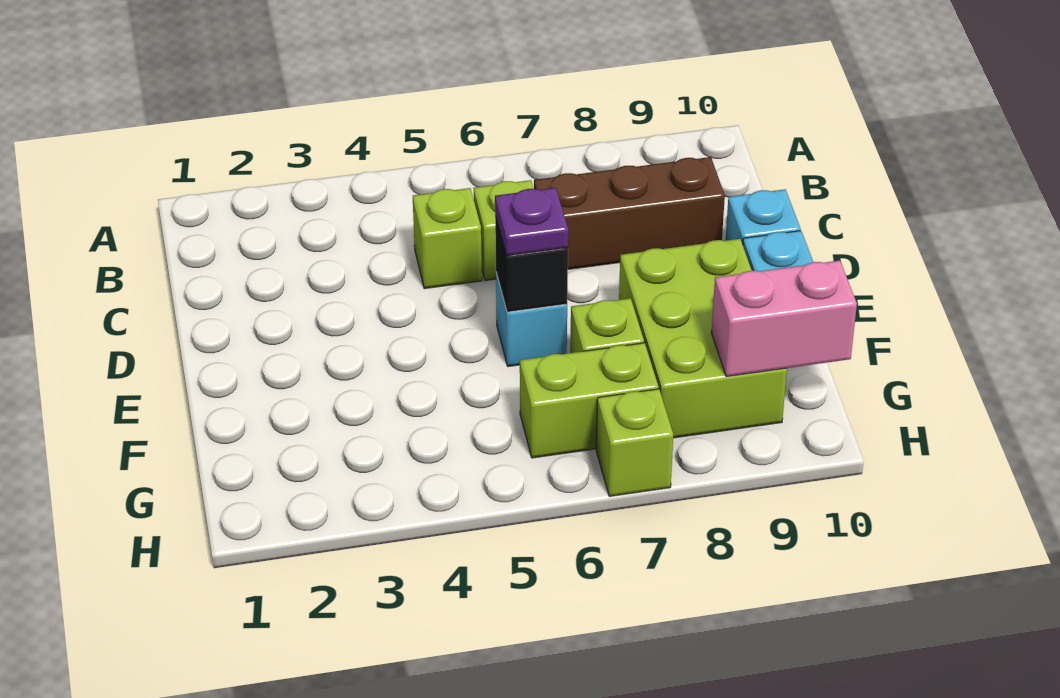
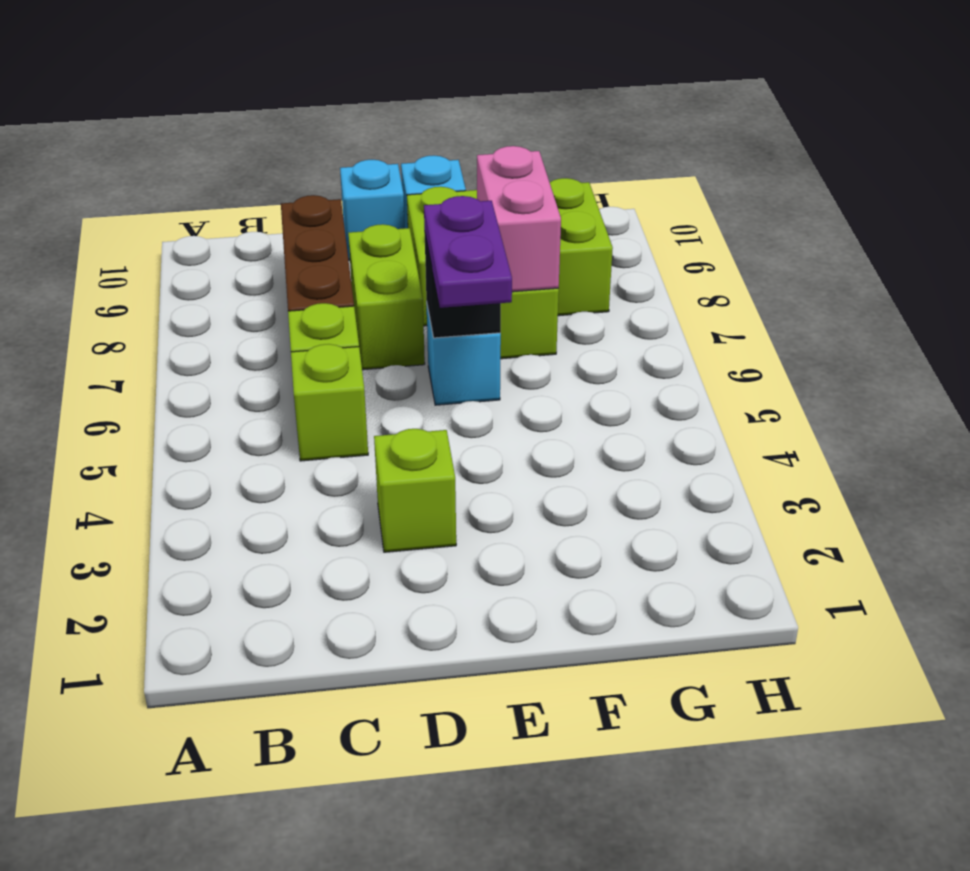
purple 1x1 plate [495,188,568,256] -> purple 1x2 plate [424,196,512,308]
lime 1x2 brick [520,343,659,458] -> lime 1x2 brick moved to [348,224,425,370]
pink 1x2 brick [711,260,857,377] -> pink 1x2 brick moved to [477,146,561,292]
lime 1x1 brick [596,389,673,497] -> lime 1x1 brick moved to [374,429,456,552]

